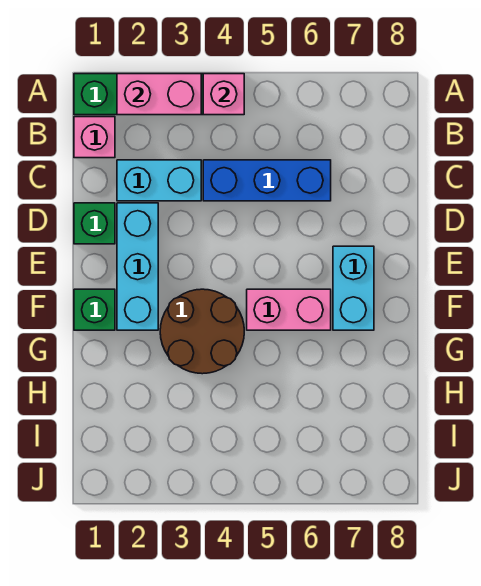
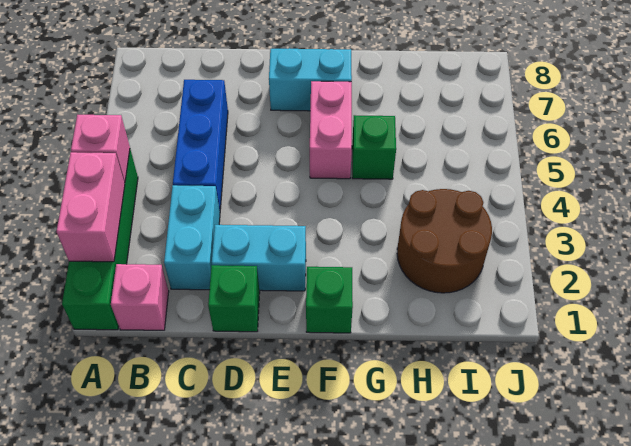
cyan 1x3 brick [117,203,158,330] -> cyan 1x2 brick [212,225,306,291]
brown 2x2 round brick [160,289,244,374] -> brown 2x2 round brick moved to [397,189,492,293]
none -> green 1x1 brick [352,115,396,179]

